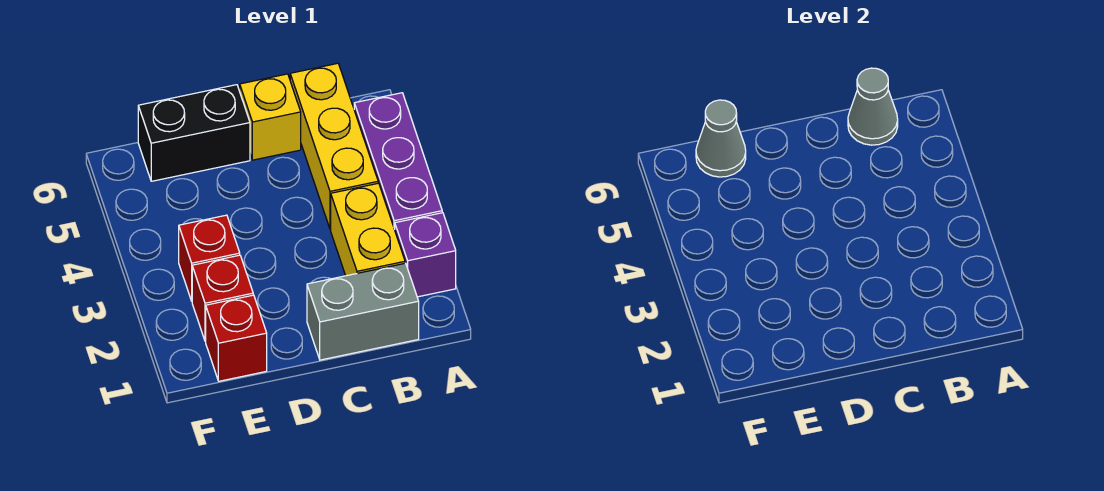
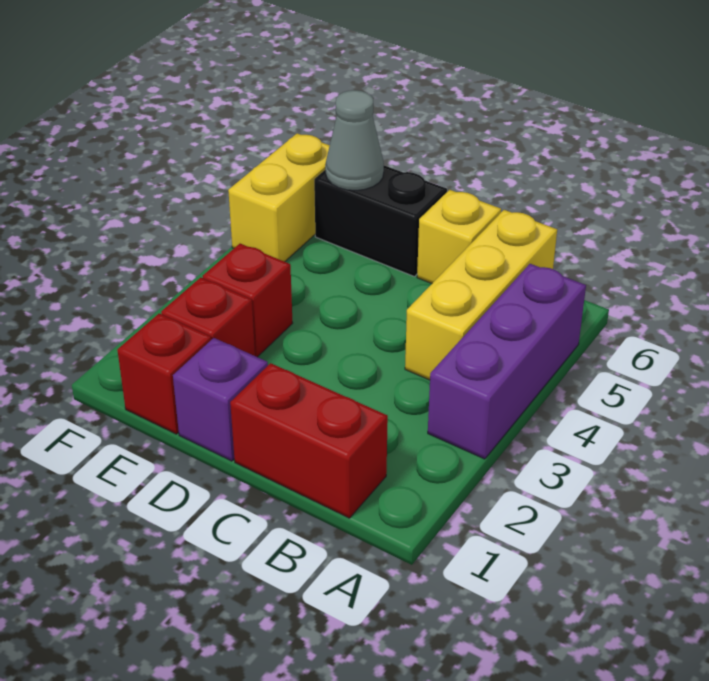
purple 1x1 brick [395,213,456,297] -> purple 1x1 brick moved to [173,338,268,461]
grey 1x2 brick [307,263,419,360] -> red 1x2 brick [230,363,388,518]
yellow 1x2 brick [331,183,405,276] -> yellow 1x2 brick moved to [228,133,330,262]
grey 1x1 cone [848,68,898,145] -> none

